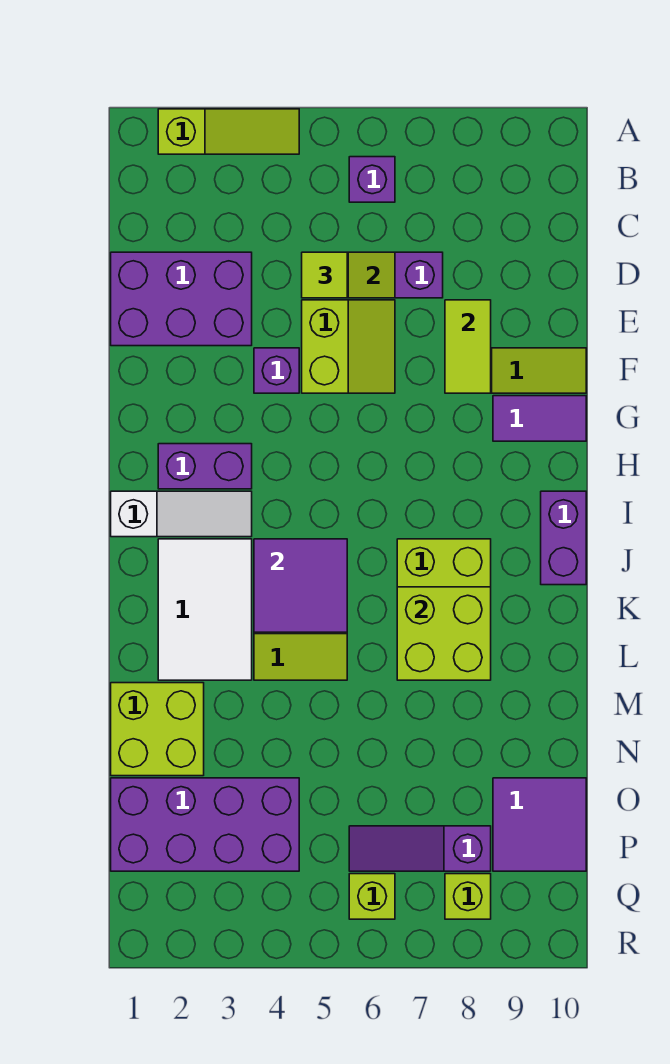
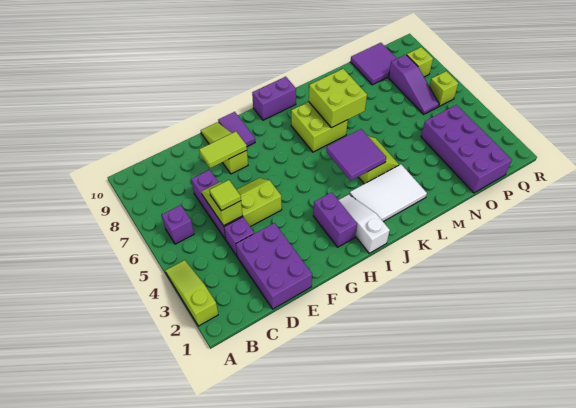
purple 1x1 brick [254,348,299,393] -> purple 1x1 brick moved to [224,217,254,256]
lime 2x2 brick [111,683,204,776] -> none

